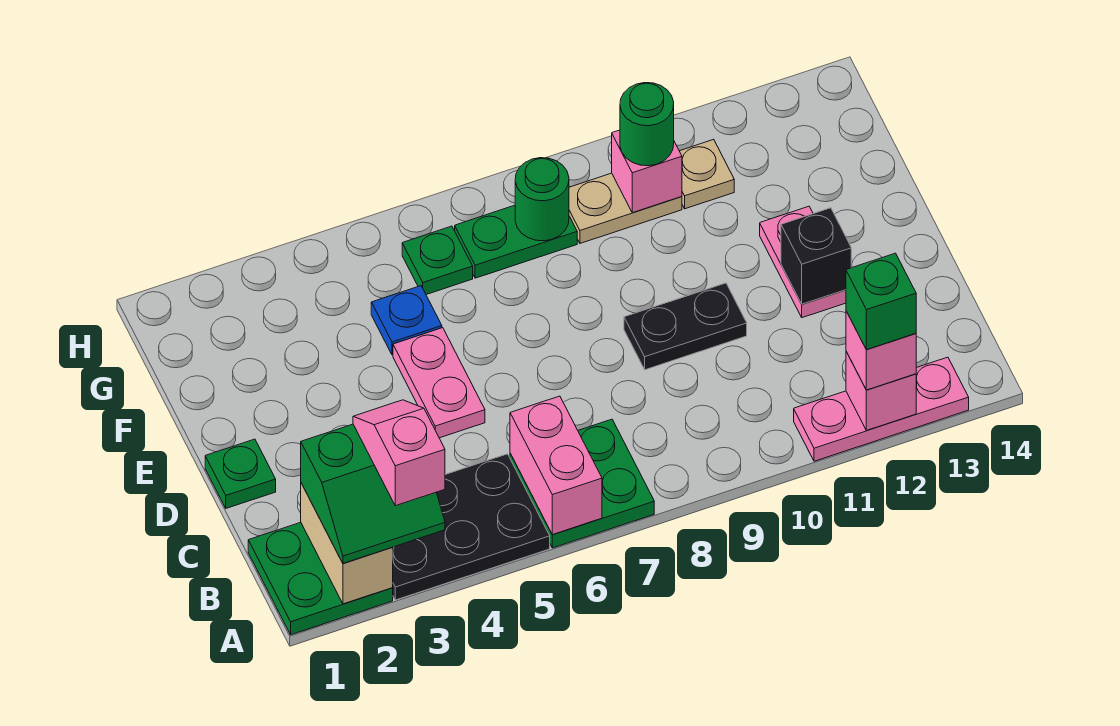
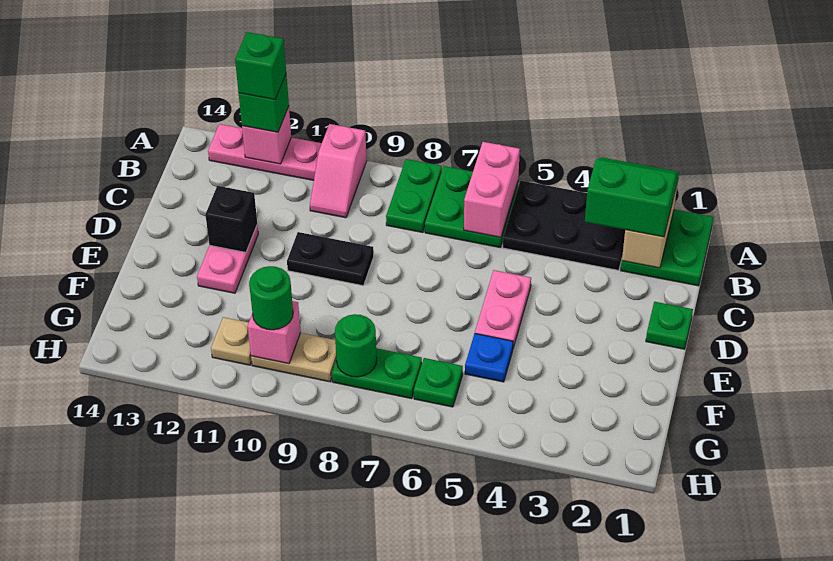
pink 1x2 slope [353,400,445,506] -> pink 1x2 slope moved to [310,124,367,218]
none -> green 1x2 plate [386,159,442,233]
pink 1x1 brick [846,311,916,390] -> green 1x1 brick [239,74,289,132]

